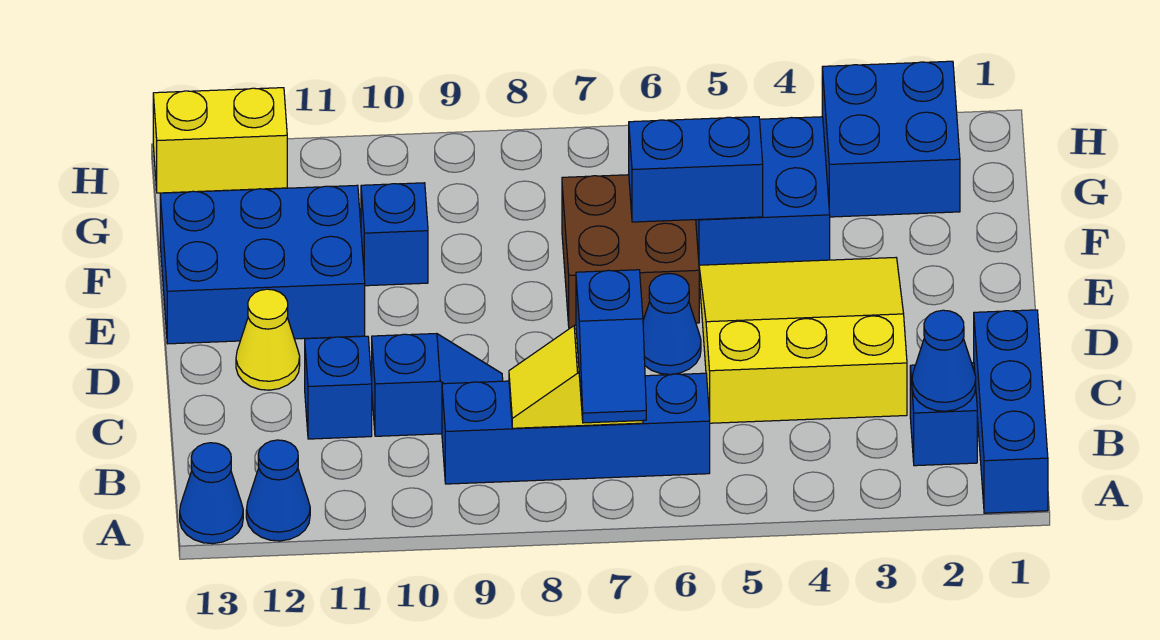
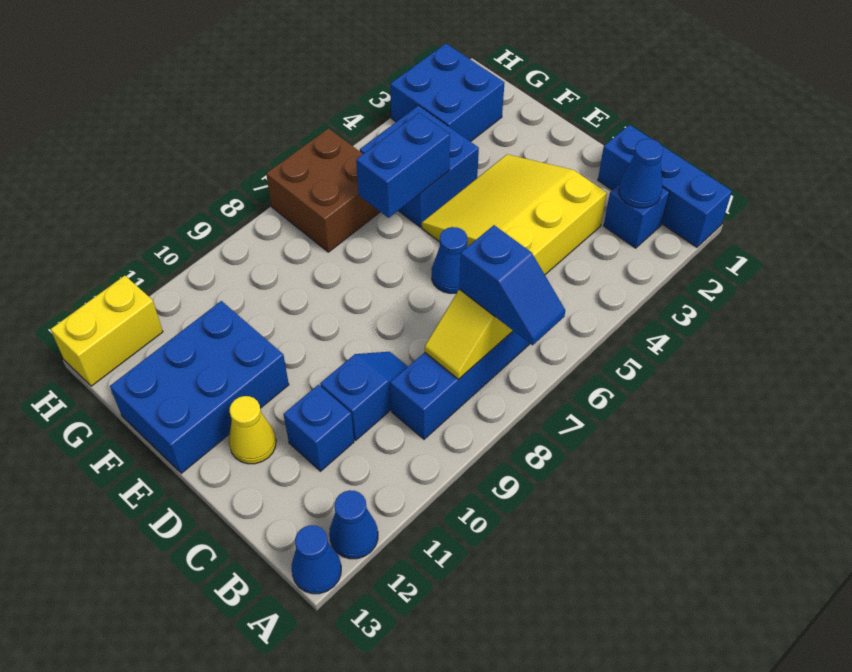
brown 2x2 brick [562,175,699,328] -> brown 2x2 brick moved to [266,128,380,252]
blue 1x1 brick [361,183,428,286] -> none

